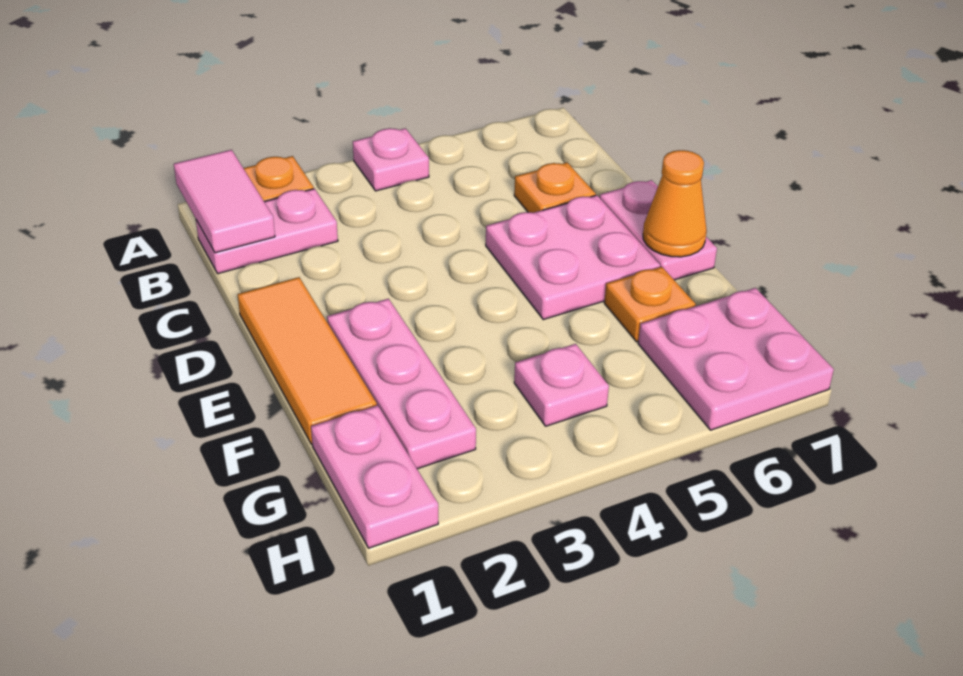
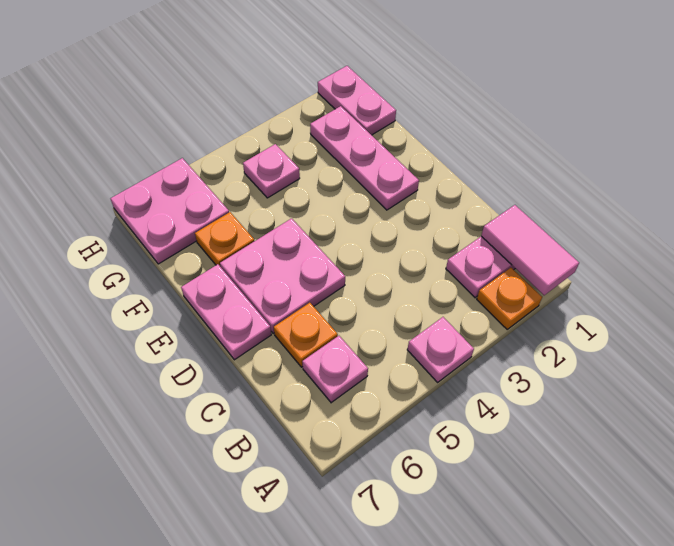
none -> pink 1x1 plate [302,336,368,403]
orange 1x3 tile [238,277,377,444] -> none
orange 1x1 cone [643,150,707,257] -> none

